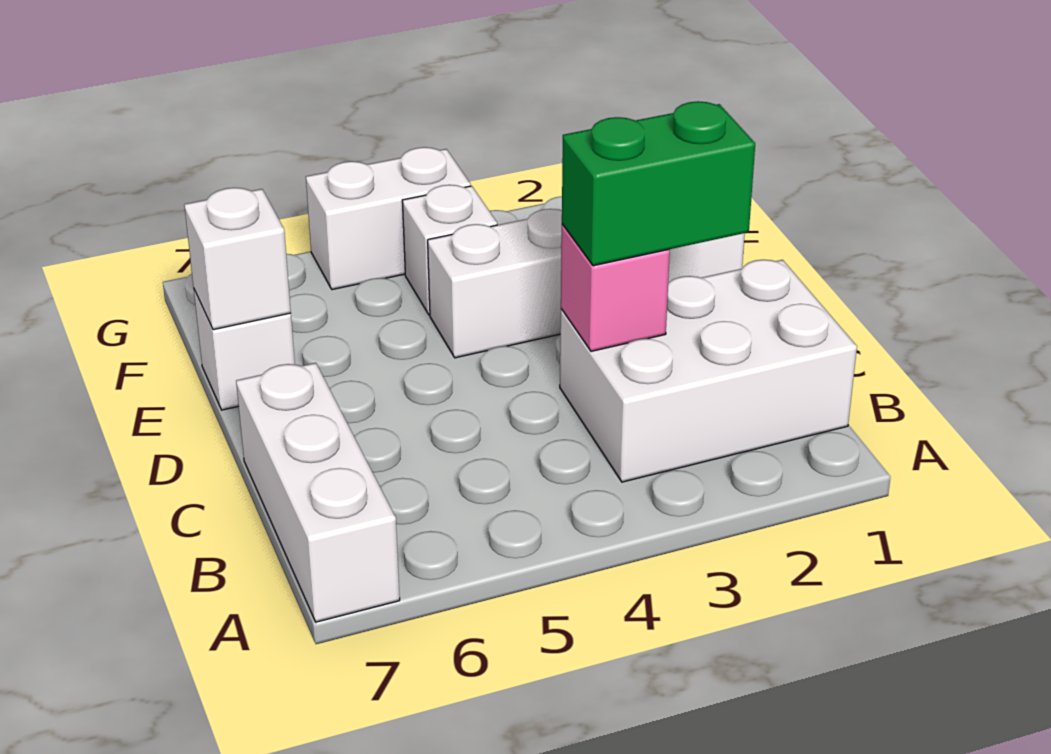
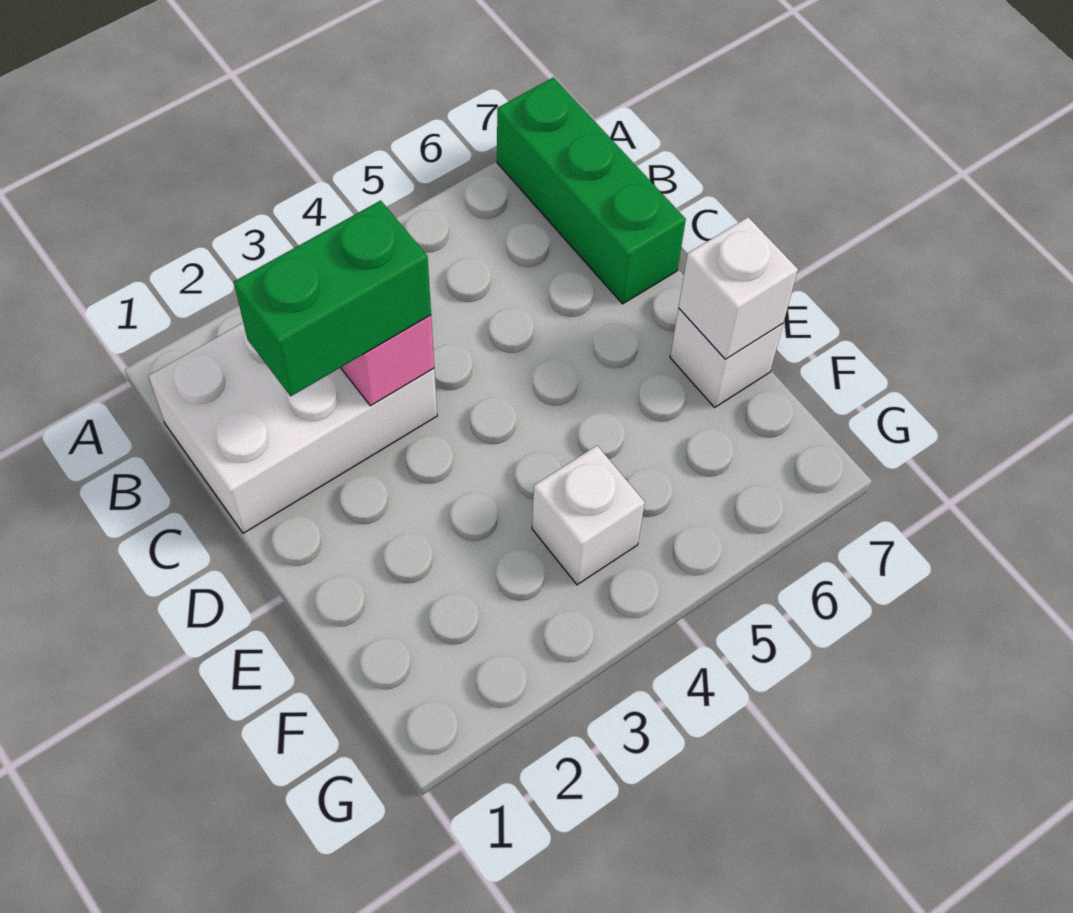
white 1x3 brick [236,363,400,622] -> green 1x3 brick [497,77,686,304]
white 1x4 brick [428,209,745,358] -> none
white 1x2 brick [306,147,471,290] -> none

